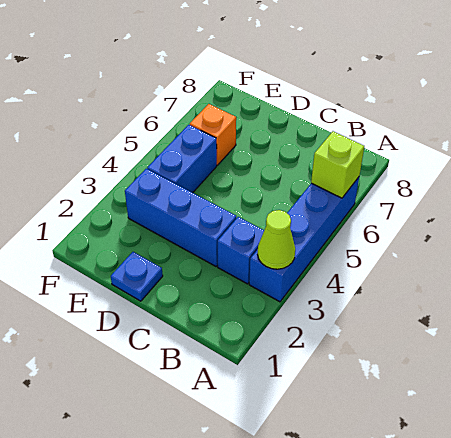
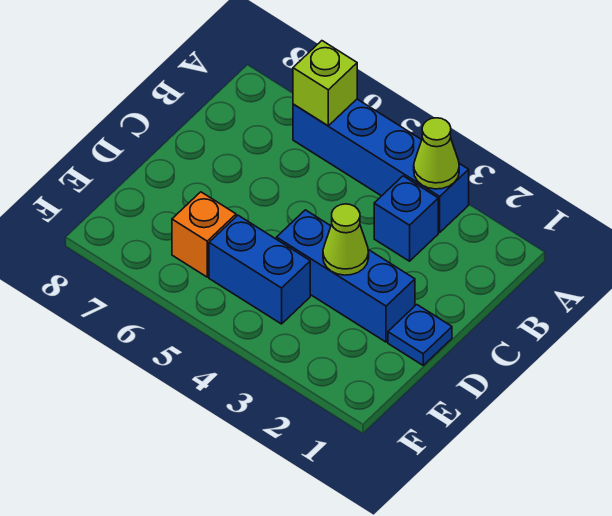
blue 1x3 brick [125,169,236,266] -> blue 1x3 brick turned to [277,210,415,342]
none -> lime 1x1 cone [323,204,369,275]

